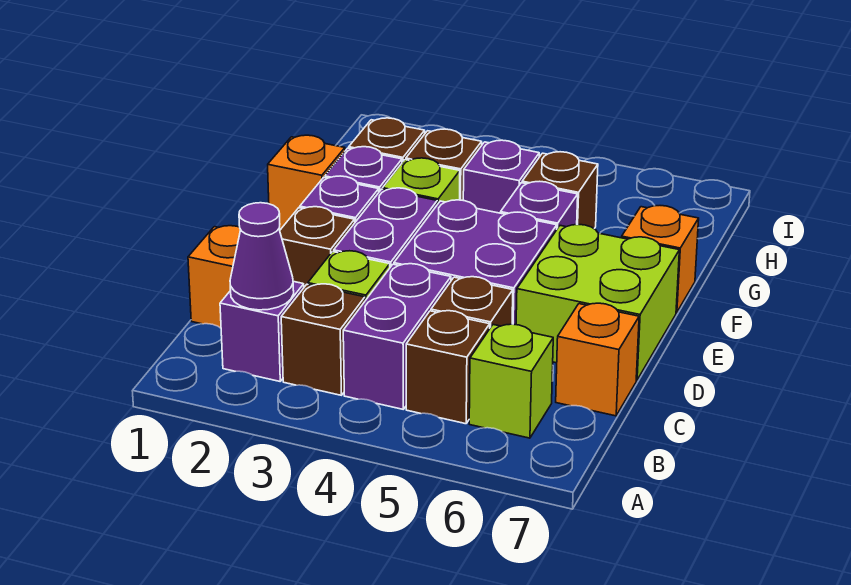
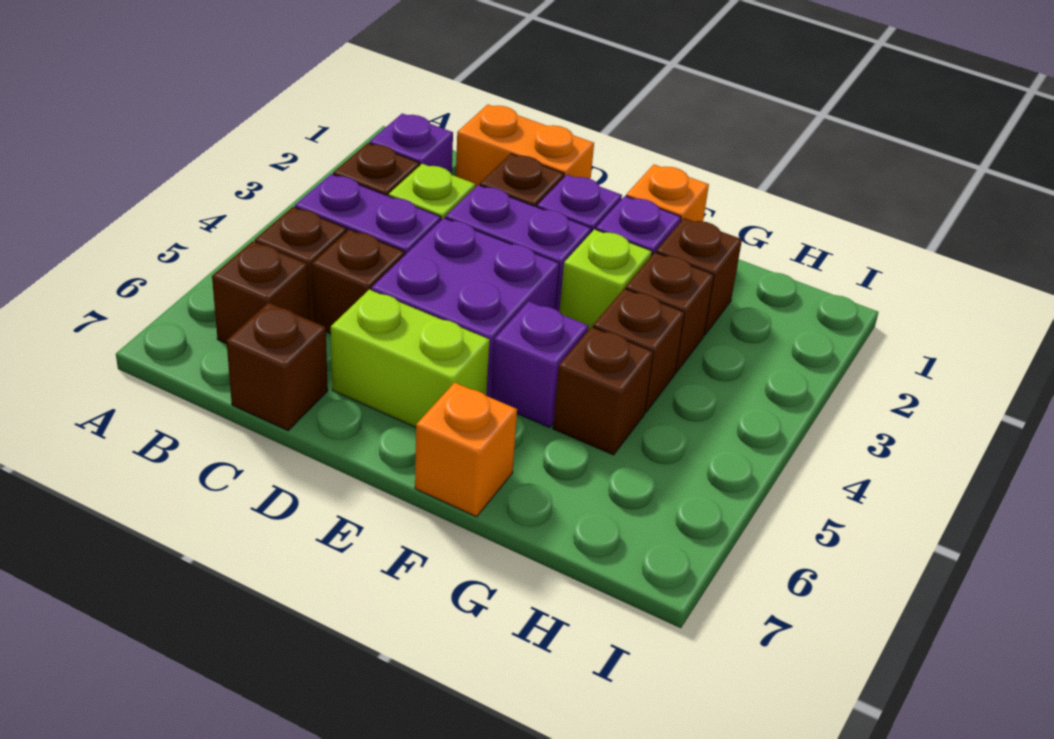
purple 1x1 cone [230,203,294,310] -> none
lime 1x1 brick [469,324,553,438] -> brown 1x1 brick [212,241,309,344]
orange 1x1 brick [188,226,241,328] -> orange 1x2 brick [456,104,594,187]
orange 1x1 brick [556,303,639,416] -> brown 1x1 brick [226,303,328,431]
lime 2x2 brick [516,224,679,380] -> lime 1x2 brick [331,290,490,427]
purple 1x1 brick [463,140,539,213] -> brown 1x1 brick [593,289,685,413]

